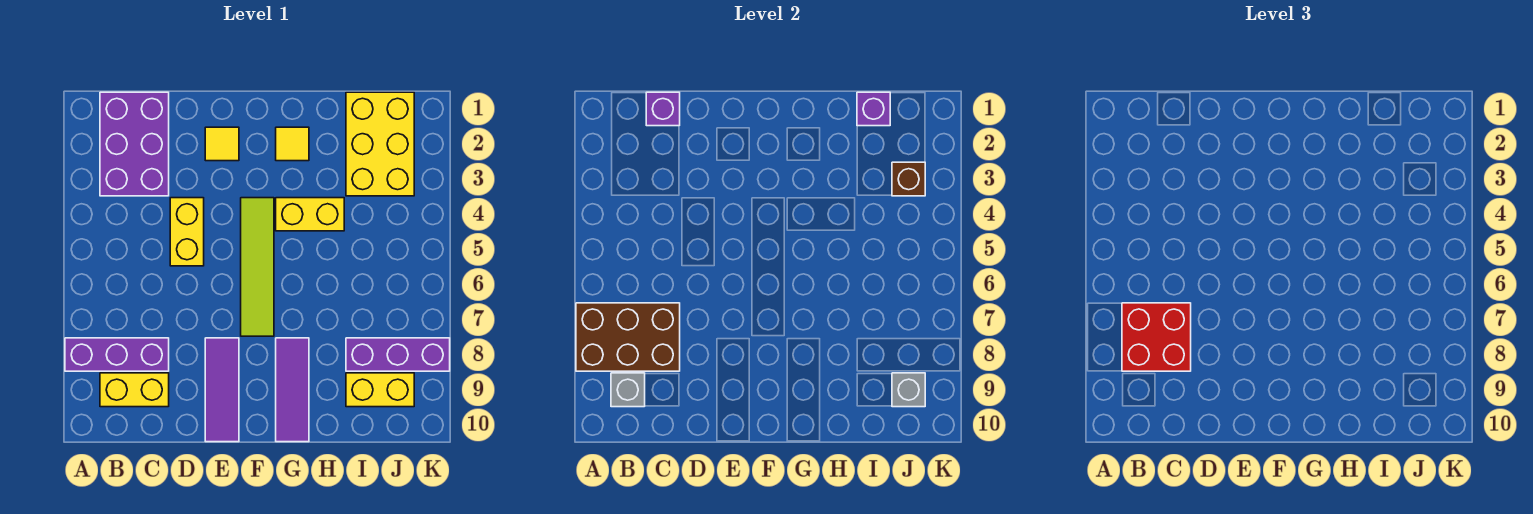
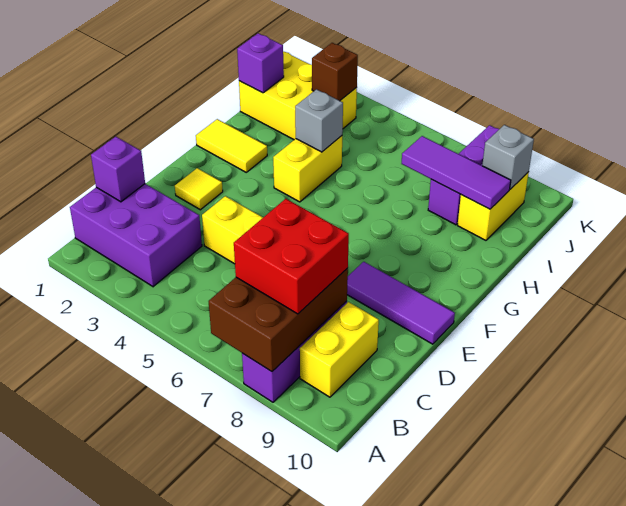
grey 1x1 brick [611,373,645,407] -> grey 1x1 brick moved to [295,89,343,152]
lime 1x4 tile [241,198,274,336] -> none
yellow 1x1 tile [276,127,309,161] -> yellow 1x2 tile [196,119,267,172]
purple 1x3 tile [276,338,309,442] -> purple 1x3 tile moved to [402,136,511,209]

